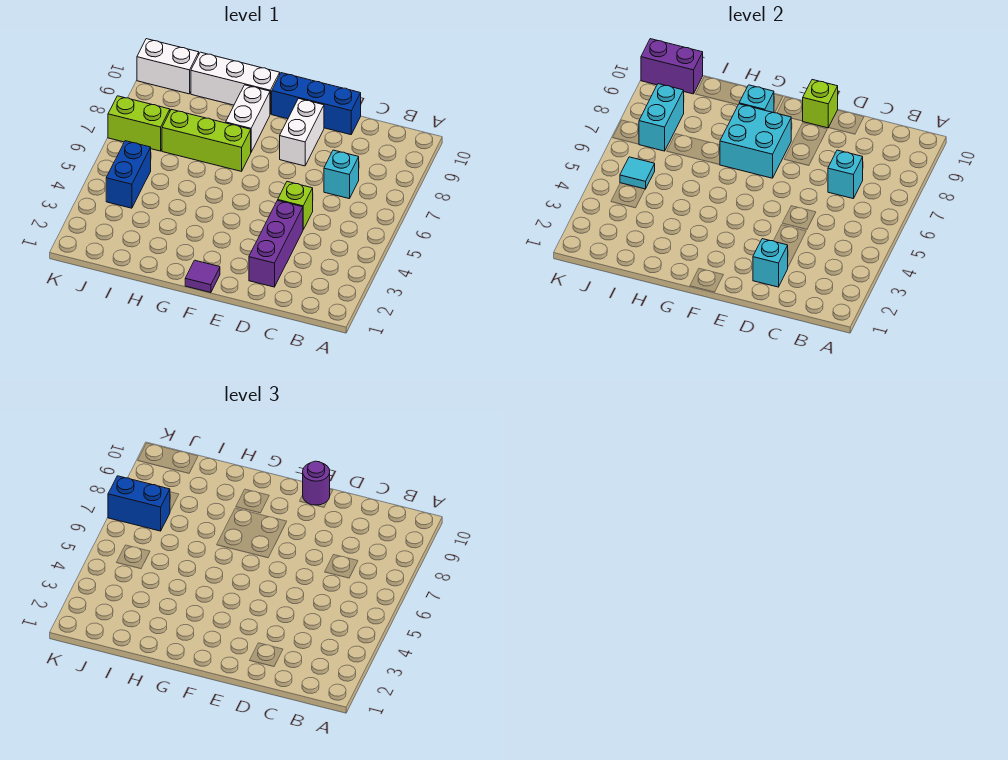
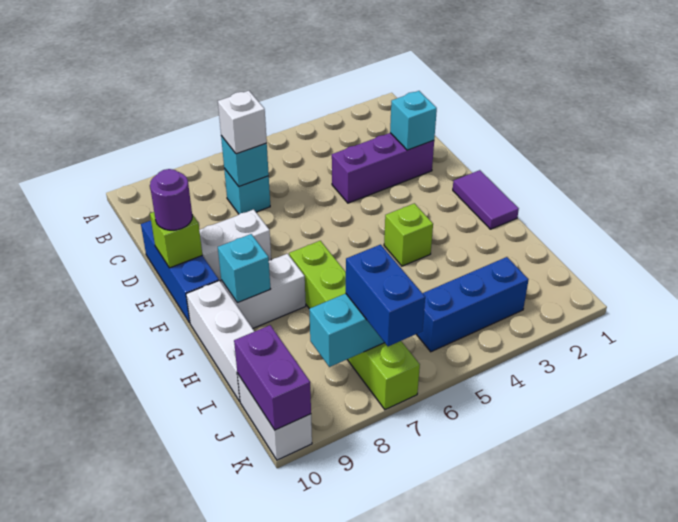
none -> white 1x1 brick [218,91,267,154]
lime 1x1 brick [278,182,313,229] -> lime 1x1 brick moved to [384,203,433,266]
purple 1x1 tile [185,260,220,293] -> purple 1x2 tile [453,170,519,229]
cyan 2x2 brick [720,104,791,178] -> none
blue 1x2 brick [106,141,151,208] -> blue 1x3 brick [416,257,529,352]
cyan 1x1 tile [620,157,655,189] -> none

